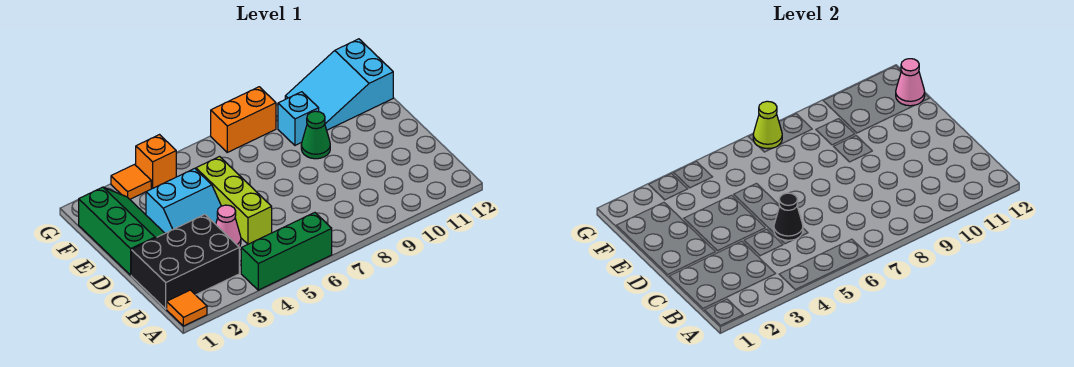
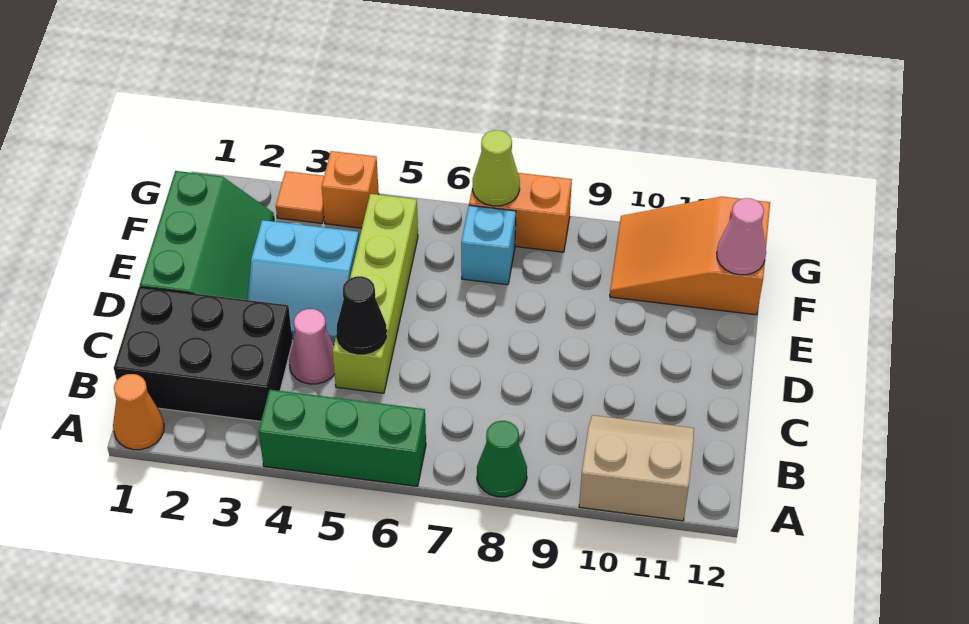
orange 1x1 tile [167,290,207,326] -> orange 1x1 cone [113,374,164,450]
none -> tan 2x2 slope [579,415,694,521]
lime 1x3 brick [196,157,272,244] -> lime 1x4 brick [333,194,418,393]
green 1x1 cone [301,111,330,159] -> green 1x1 cone moved to [477,421,527,497]
cyan 1x1 brick [278,92,319,145] -> cyan 1x1 brick moved to [461,205,516,285]
cyan 2x3 slope [285,39,393,130] -> orange 2x3 slope [610,197,770,315]

